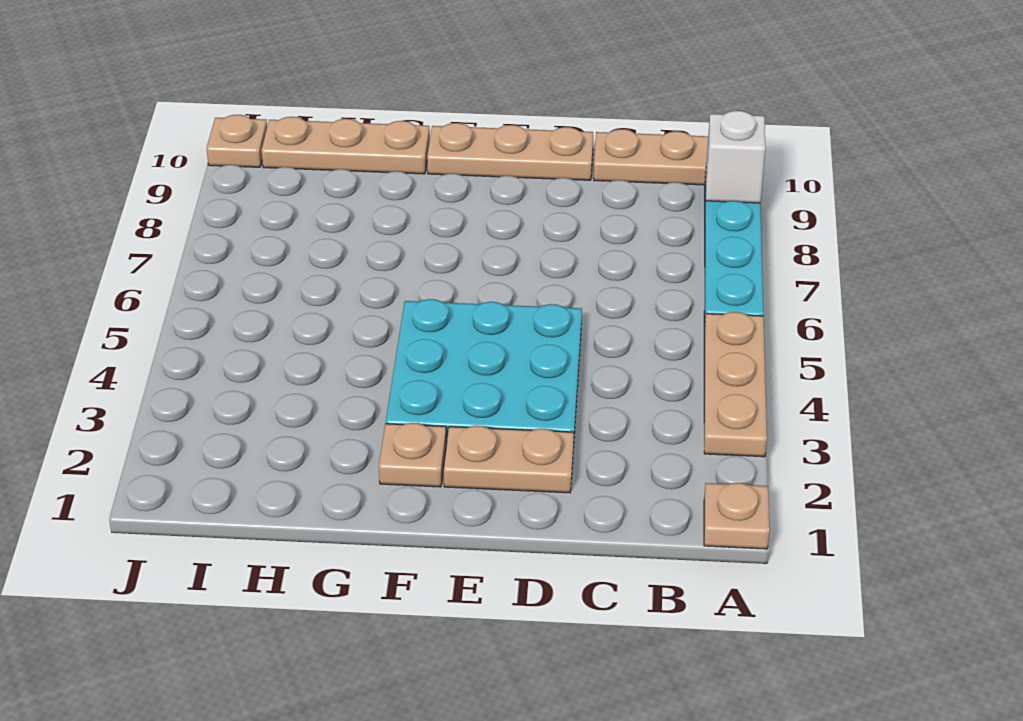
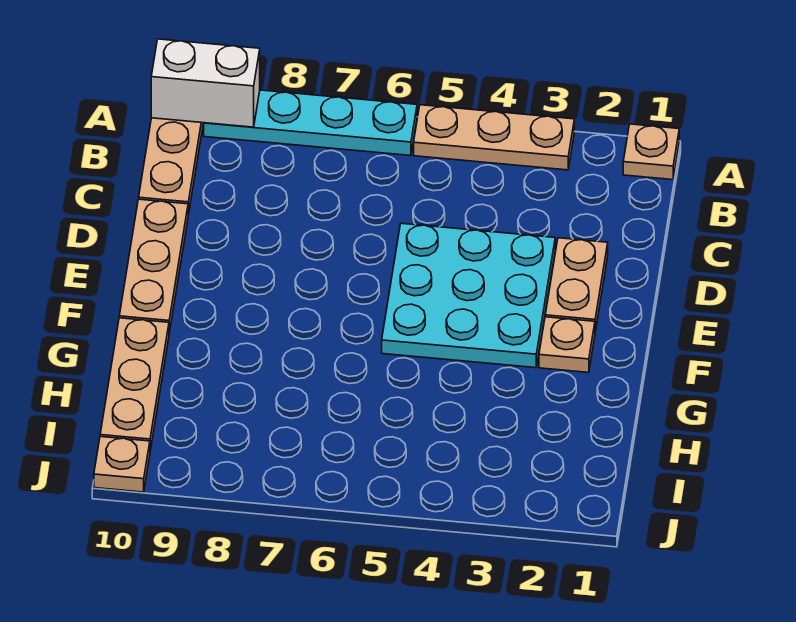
white 1x1 brick [706,111,765,203] -> white 1x2 brick [151,39,260,127]

